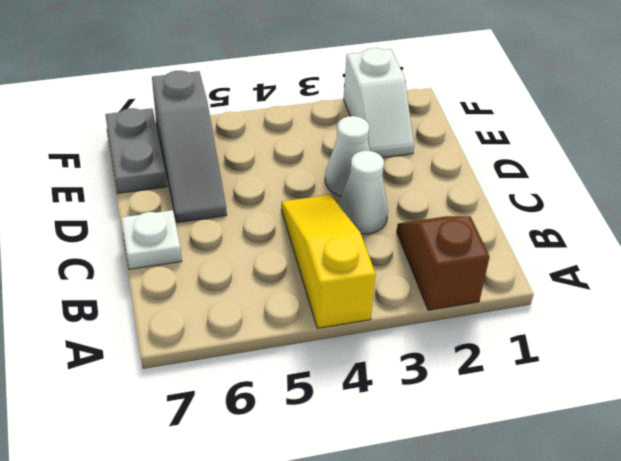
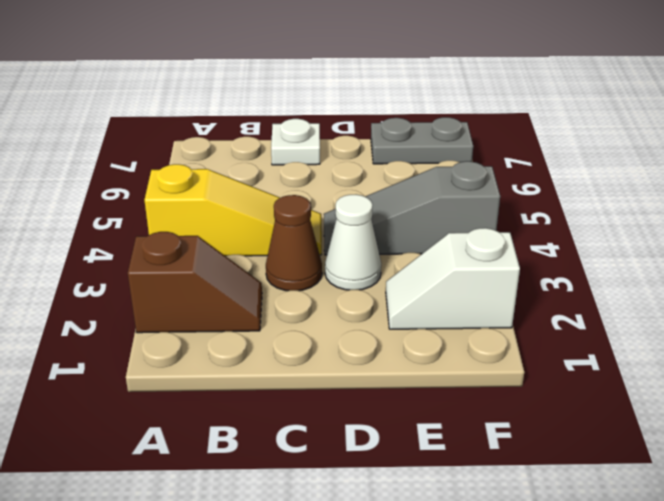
white 1x1 cone [339,151,388,234] -> brown 1x1 cone [266,195,322,291]
grey 1x3 slope [152,71,227,222] -> grey 1x3 slope moved to [324,161,500,255]

